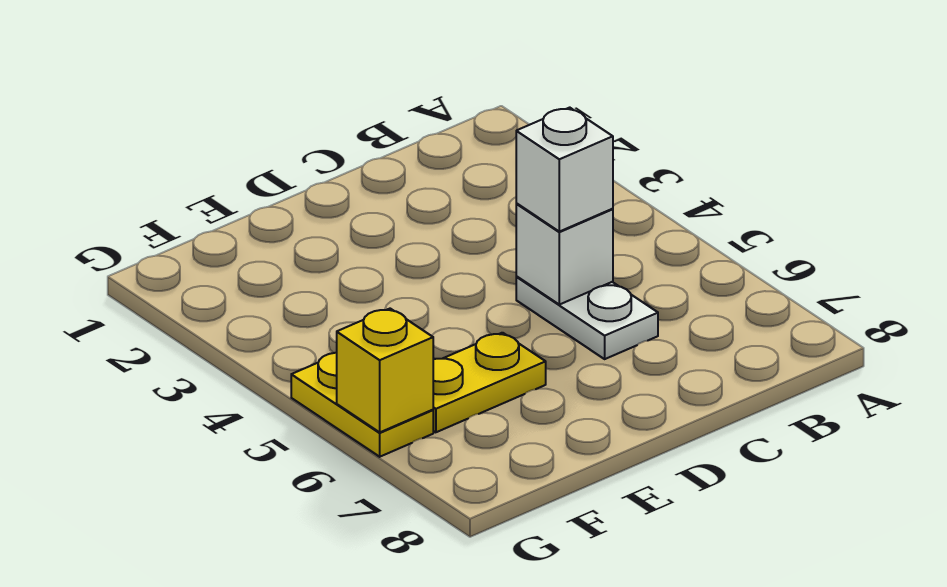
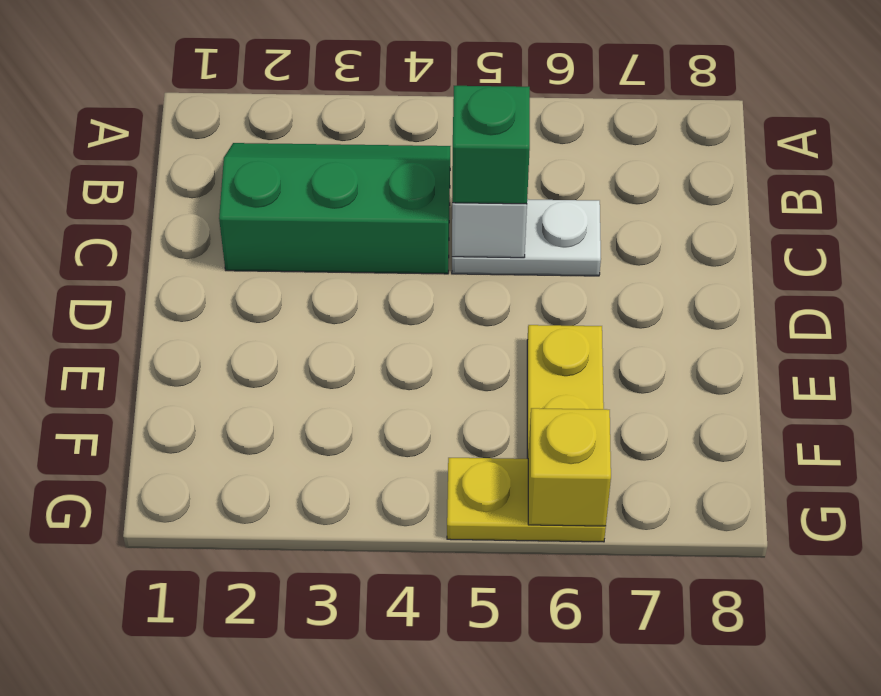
none -> green 2x3 slope [219,143,450,274]
white 1x1 brick [516,108,613,232] -> green 1x1 brick [452,86,530,204]

